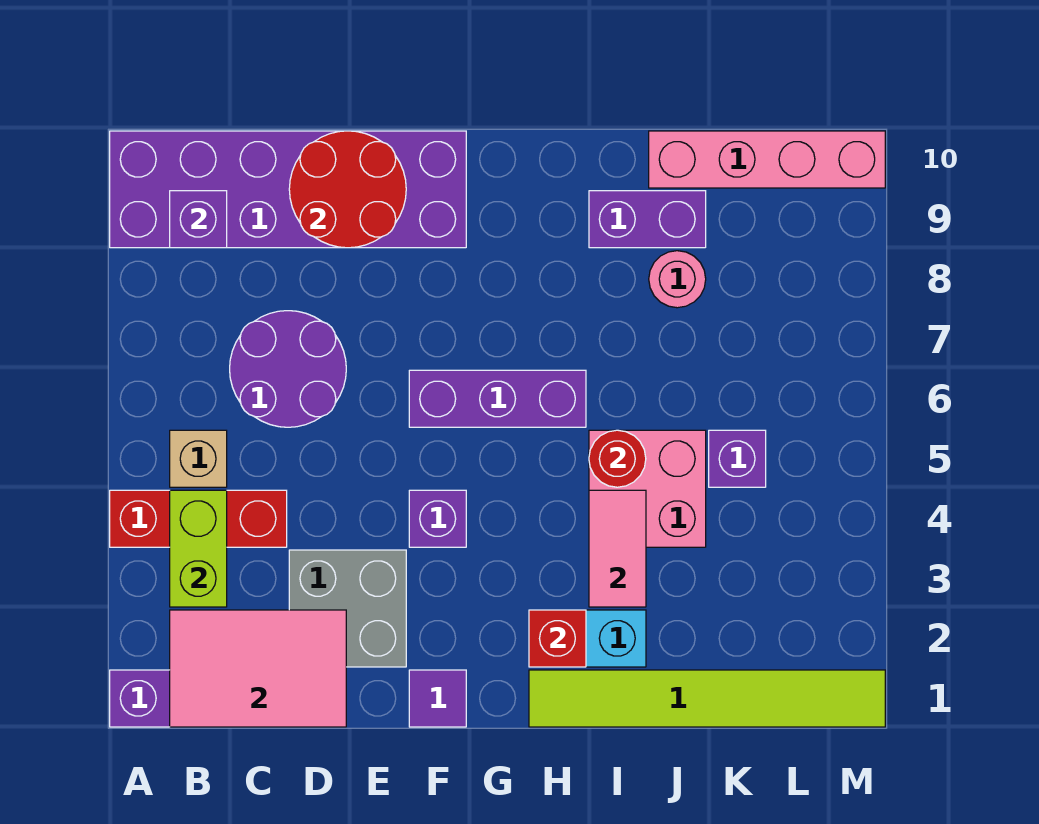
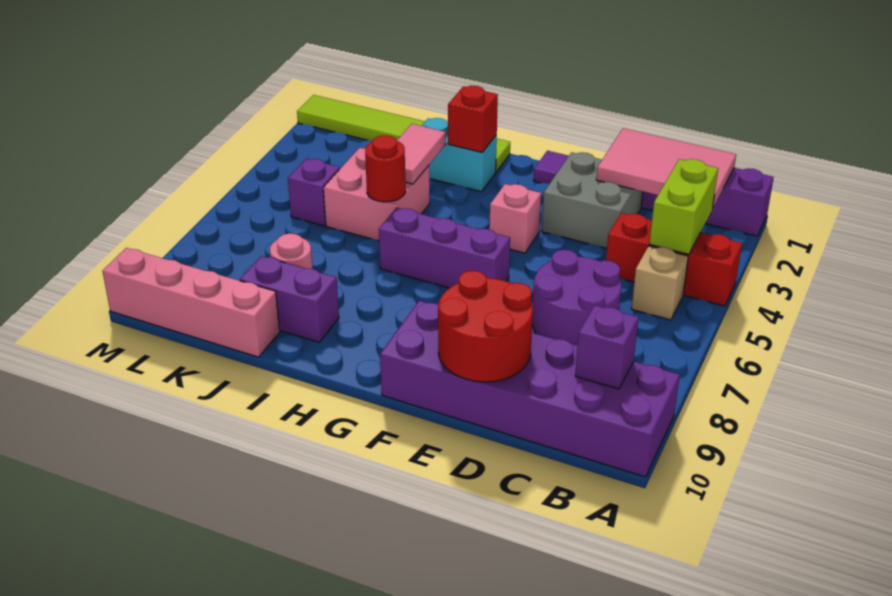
purple 1x1 brick [409,490,466,547] -> pink 1x1 brick [489,184,541,253]

